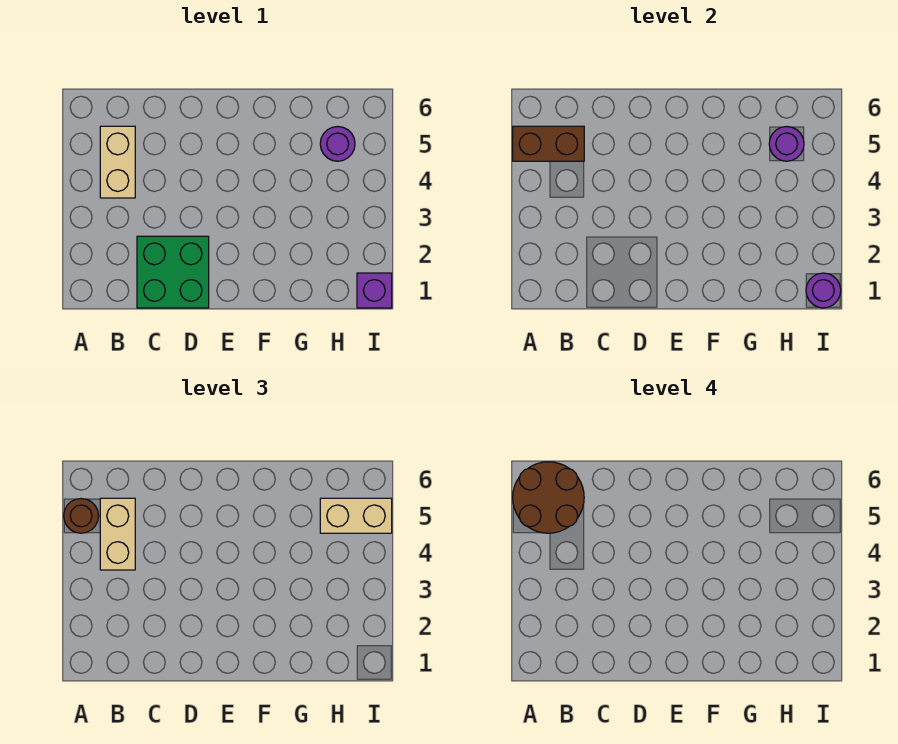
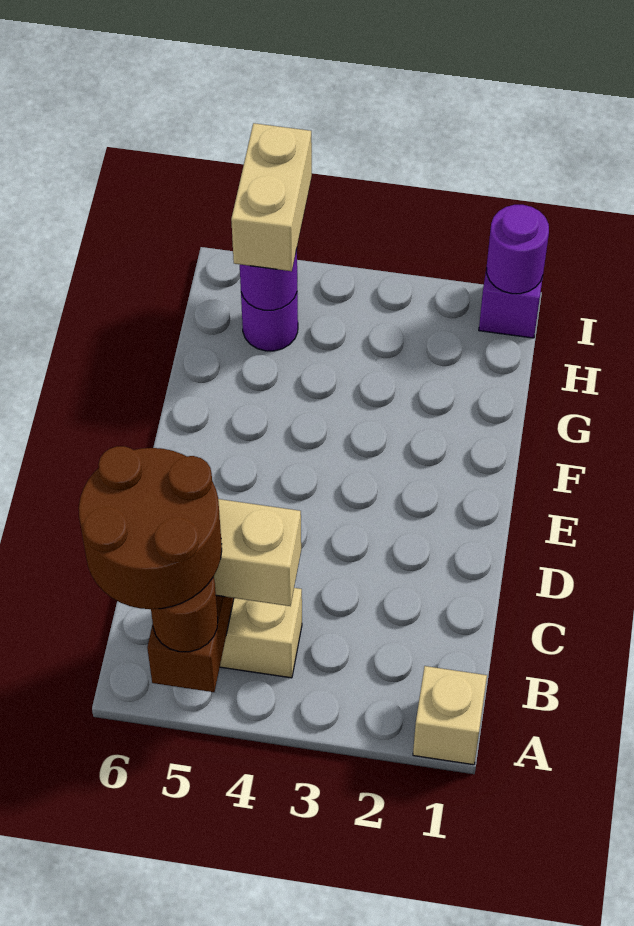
none -> tan 1x1 brick [413,666,487,765]
green 2x2 brick [137,236,209,308] -> none

